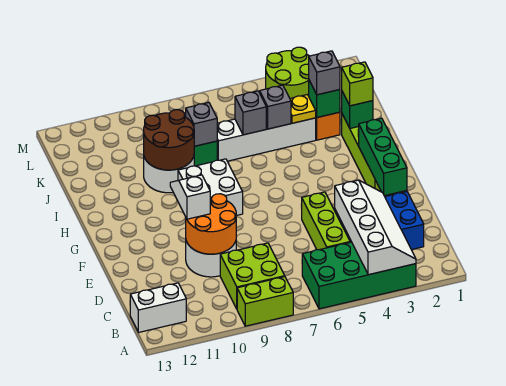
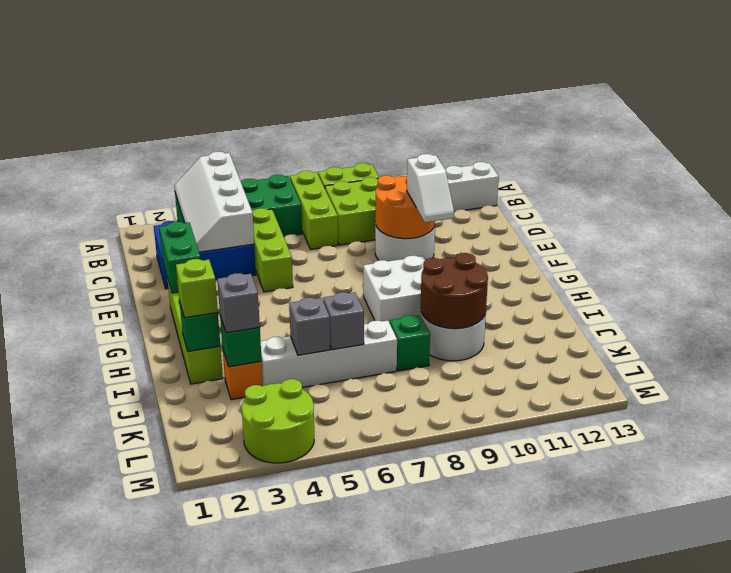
none -> lime 1x3 brick [290,171,338,249]
green 1x3 brick [358,118,407,196] -> green 1x2 brick [159,222,200,293]
yellow 1x1 plate [290,95,316,123] -> none
grey 1x1 brick [186,102,217,146] -> none

